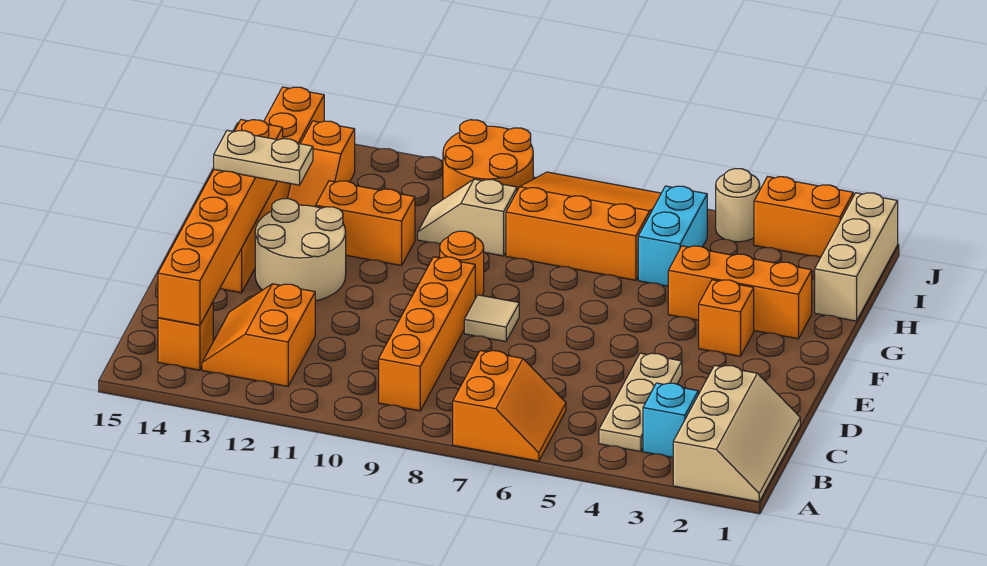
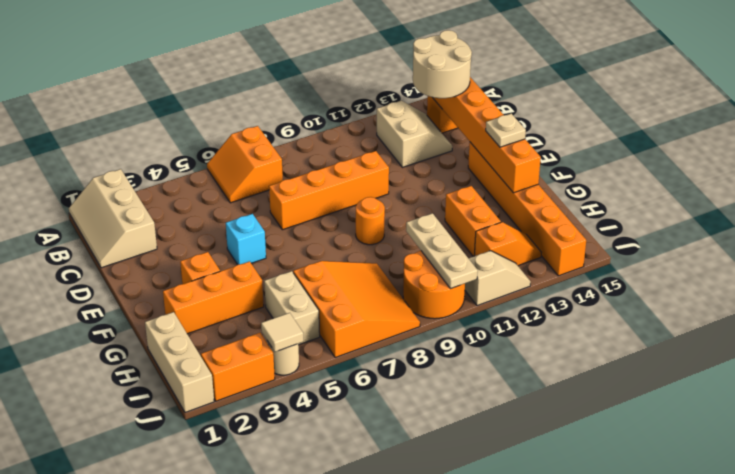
cyan 1x1 brick [643,383,698,457] -> cyan 1x1 brick moved to [226,214,266,265]
tan 1x3 plate [599,353,682,452] -> tan 1x3 plate moved to [406,213,478,289]
orange 1x4 brick [379,257,475,411] -> orange 1x4 brick turned to [269,151,389,230]
orange 2x2 slope [202,284,315,386] -> tan 2x2 slope [377,101,453,167]
tan 1x1 tile [464,295,519,342] -> tan 1x1 tile moved to [261,313,303,352]
tan 2x2 round brick [255,199,346,301] -> tan 2x2 round brick moved to [413,30,472,98]
tan 1x2 plate [214,130,313,185] -> tan 1x1 plate [486,114,526,147]
orange 1x2 brick [316,181,415,266] -> orange 1x2 brick turned to [445,186,501,257]
cyan 1x2 brick [638,186,707,286] -> tan 1x2 brick [264,271,320,345]
orange 3x3 slope [506,172,661,280] -> orange 3x3 slope turned to [293,261,420,358]
tan 1x2 slope [418,179,517,256] -> tan 1x2 slope moved to [465,251,531,306]
orange 1x2 slope [287,121,355,207] -> orange 1x2 slope turned to [475,222,541,266]

